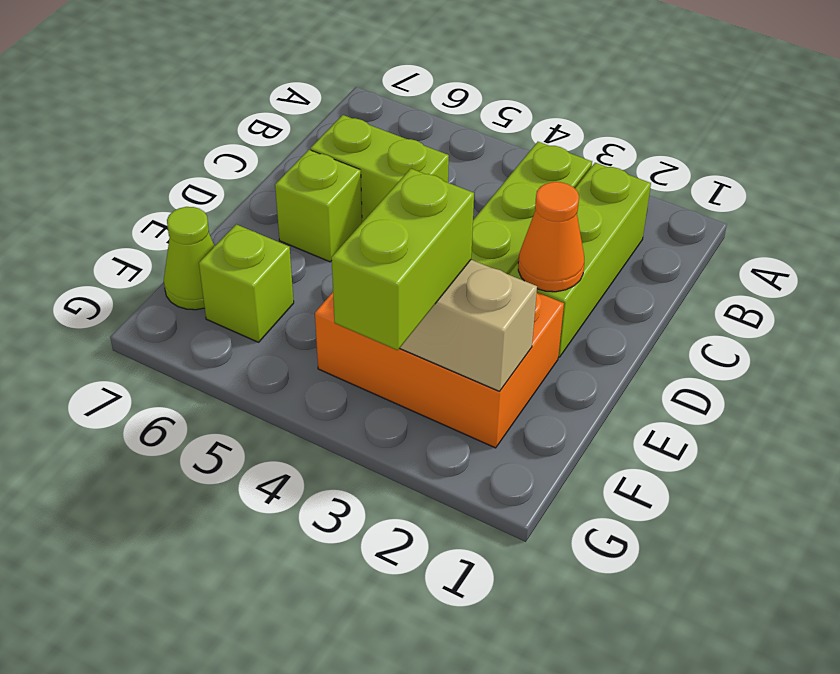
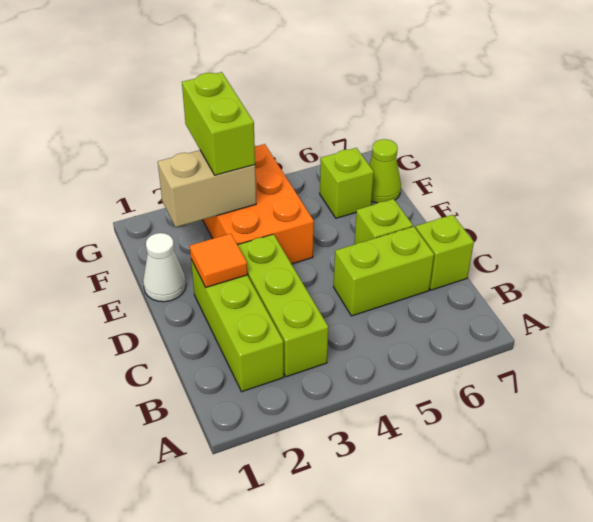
none -> lime 1x1 brick [416,215,474,290]
orange 1x1 cone [518,182,584,292] -> orange 1x1 tile [190,234,247,287]
none -> white 1x1 cone [143,233,186,302]
orange 2x3 brick [315,292,564,448] -> orange 2x3 brick turned to [203,144,314,264]

